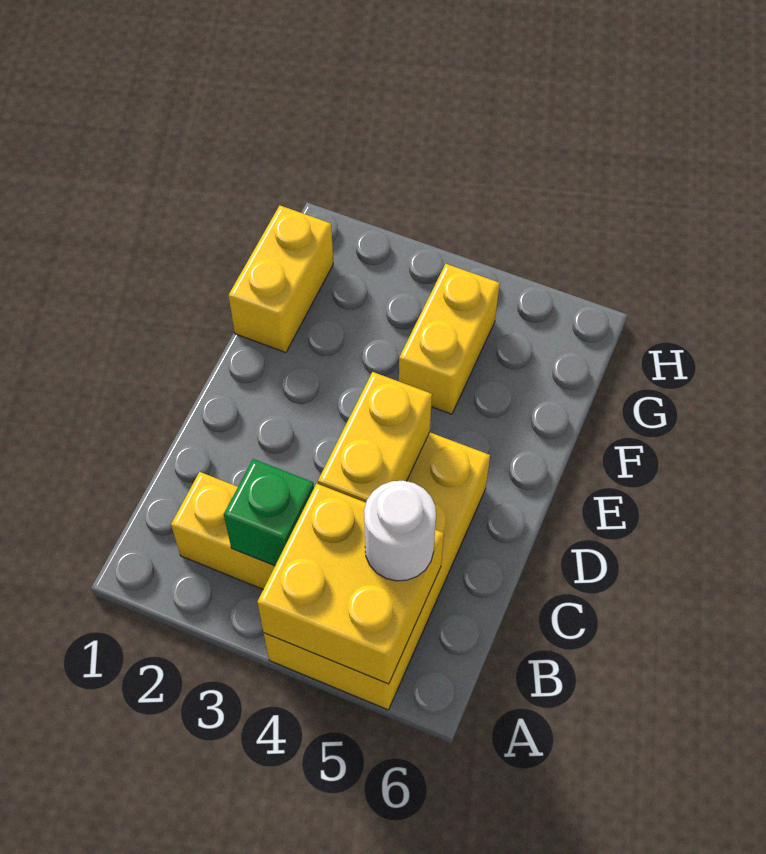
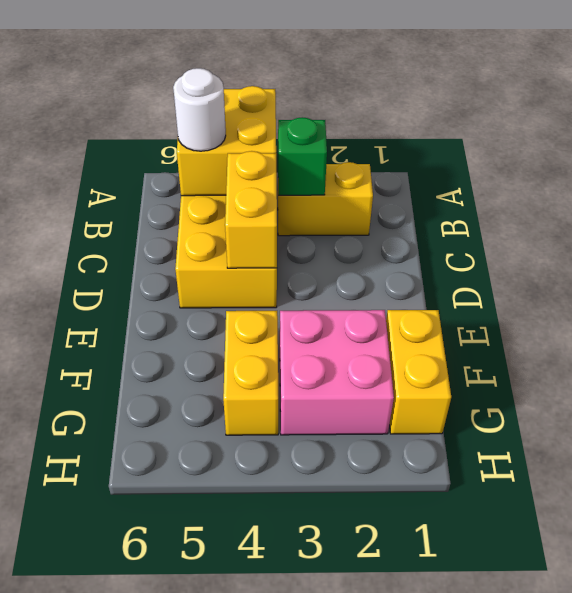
none -> pink 2x2 brick [280,310,394,435]

